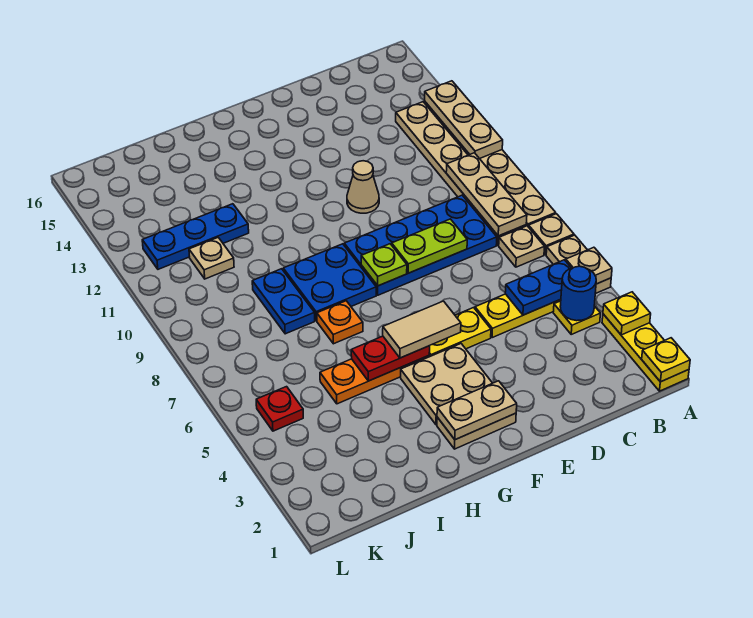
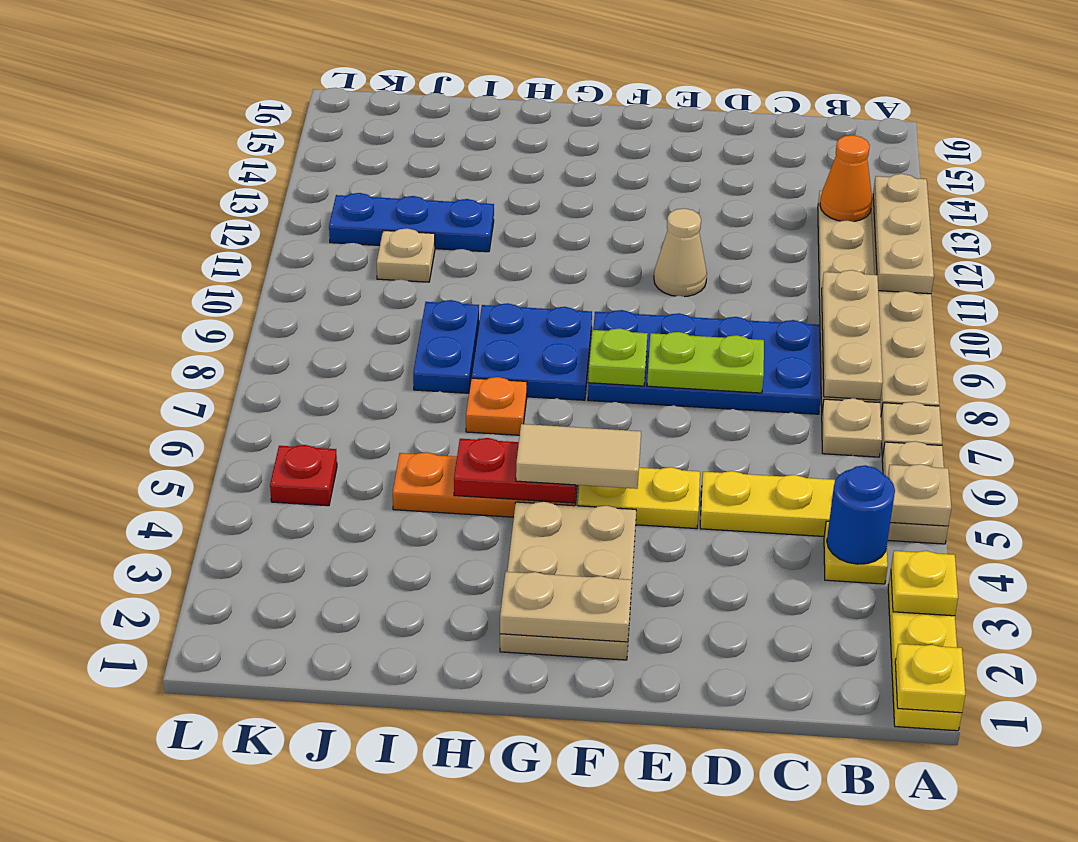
blue 1x2 plate [505,260,571,315] -> none
none -> orange 1x1 cone [820,135,872,222]

